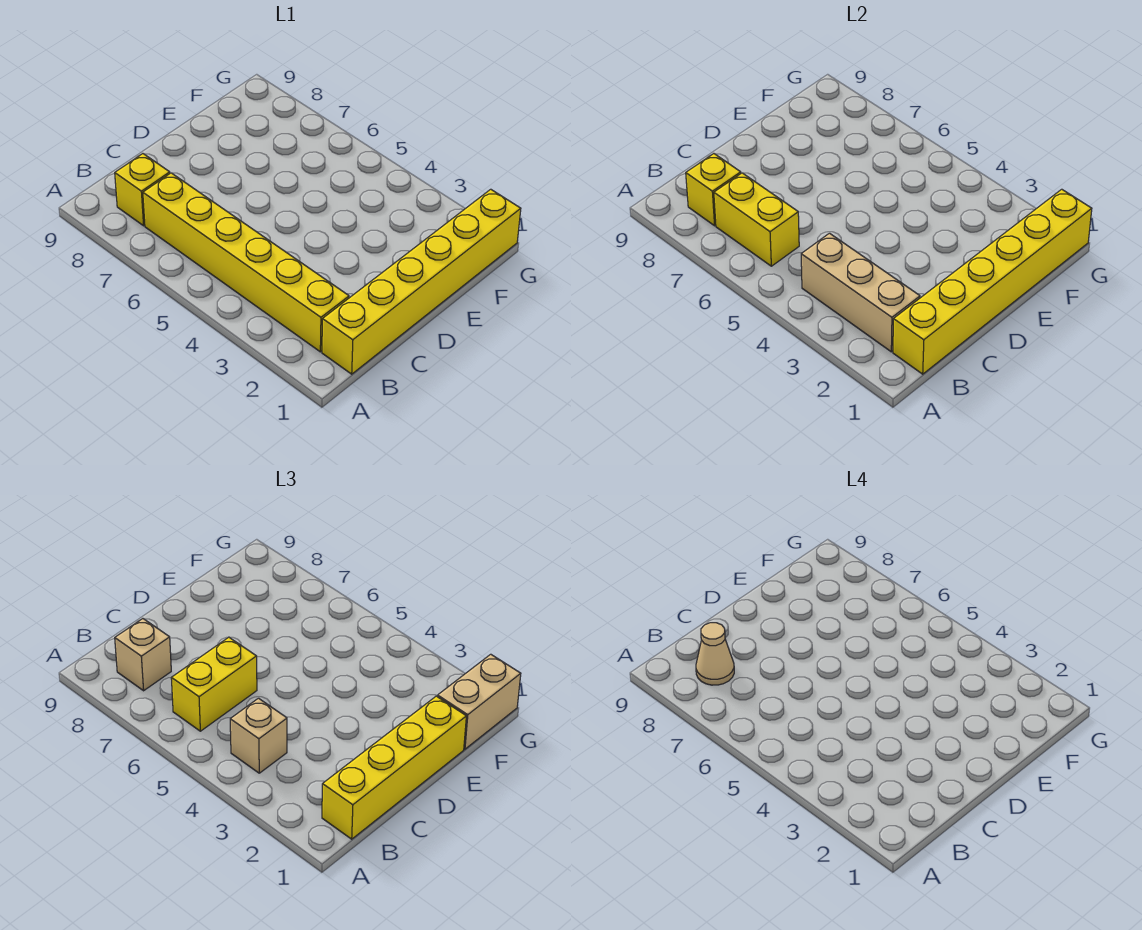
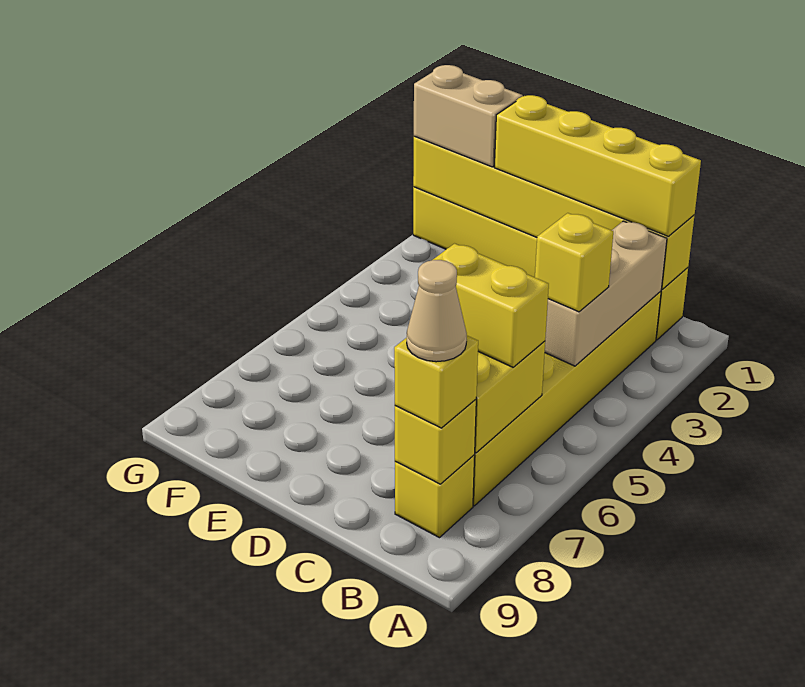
tan 1x1 brick [230,698,287,773] -> yellow 1x1 brick [535,213,613,312]
tan 1x1 brick [115,619,171,691] -> yellow 1x1 brick [394,336,478,428]

